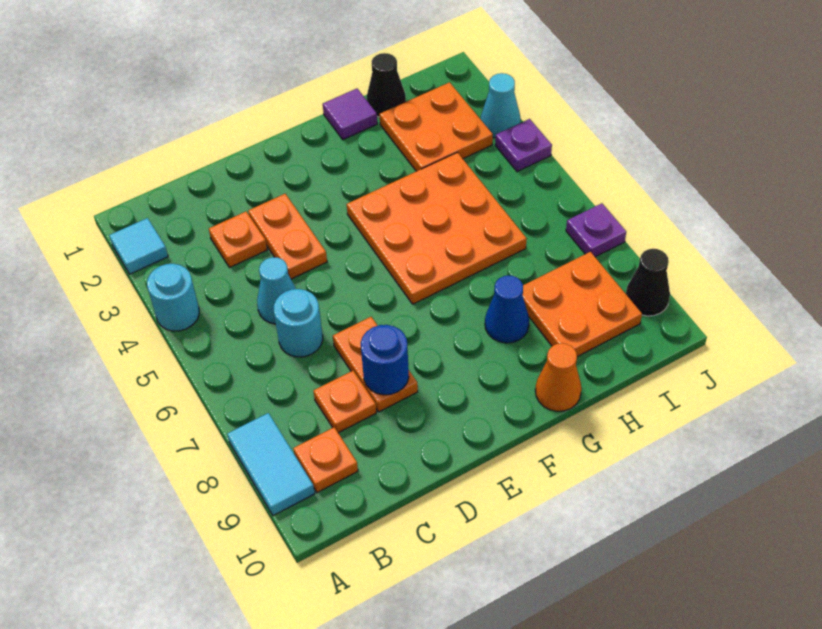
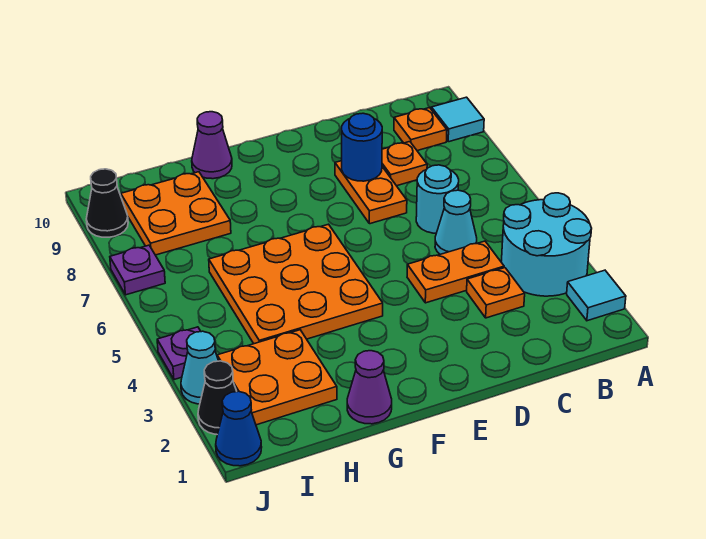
cyan 1x1 round brick [147,264,199,331] -> cyan 2x2 round brick [501,193,592,296]
cyan 1x2 tile [227,413,315,516] -> cyan 1x1 tile [431,97,484,142]
orange 1x2 plate [248,194,327,279] -> orange 1x2 plate turned to [407,241,504,303]
purple 1x1 tile [323,89,377,140] -> purple 1x1 cone [347,351,392,424]
blue 1x1 cone [485,275,529,343] -> blue 1x1 cone moved to [216,391,262,466]
orange 1x1 cone [535,343,581,411] -> purple 1x1 cone [192,112,232,179]
black 1x1 cone [367,53,406,117] -> black 1x1 cone moved to [198,361,237,435]

